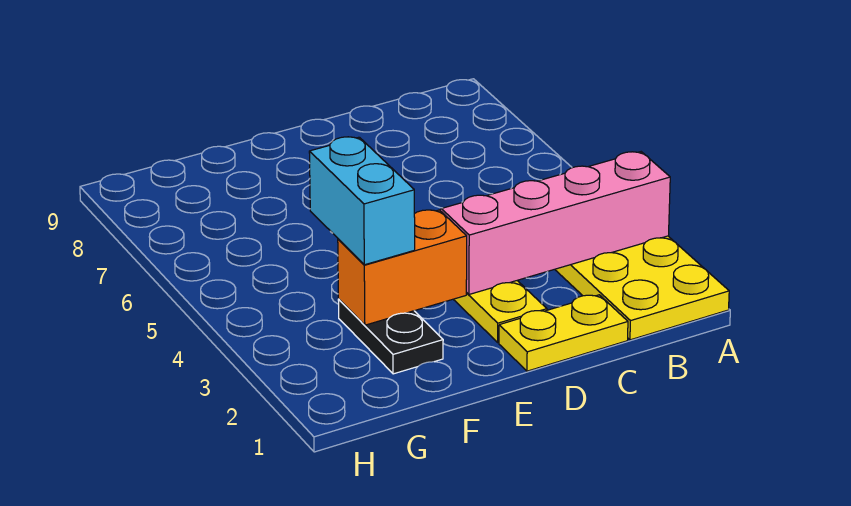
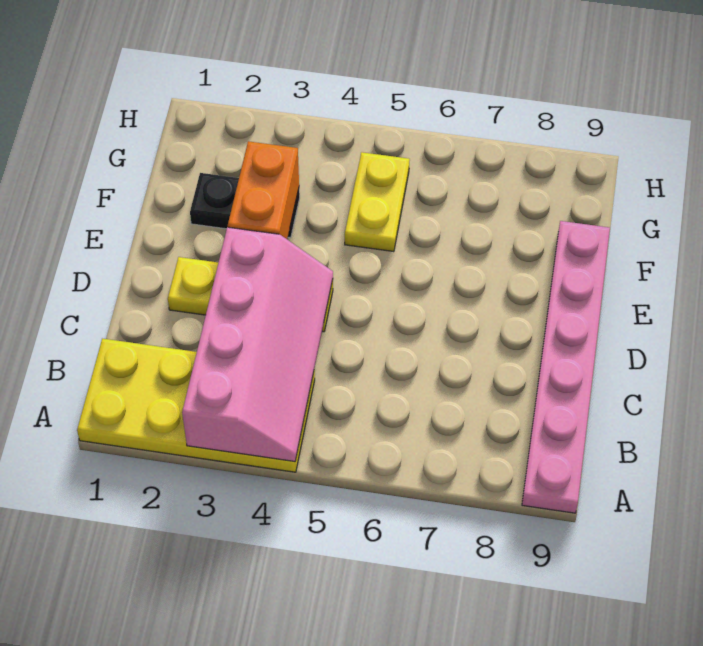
none -> pink 1x6 plate [522,221,610,513]
yellow 1x2 plate [499,295,628,371] -> yellow 1x2 plate moved to [345,152,410,252]
cyan 1x2 brick [309,137,415,265] -> none

